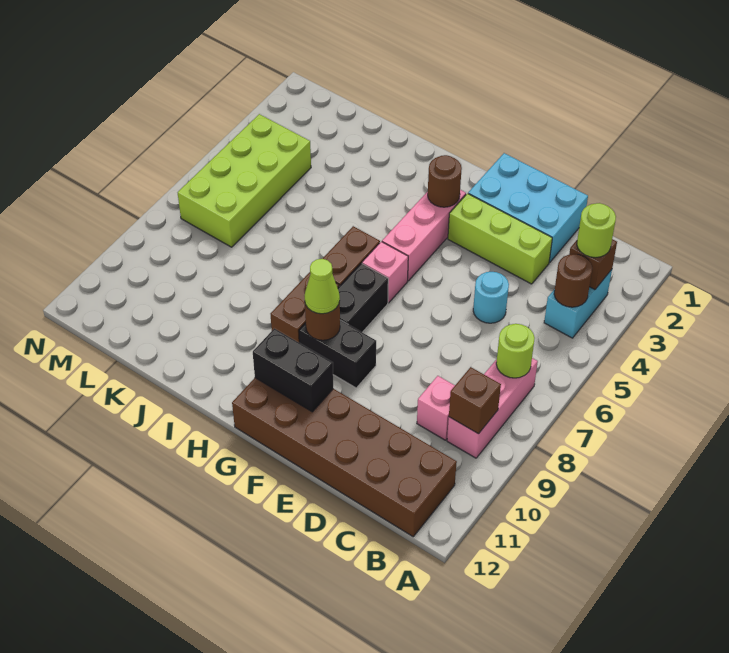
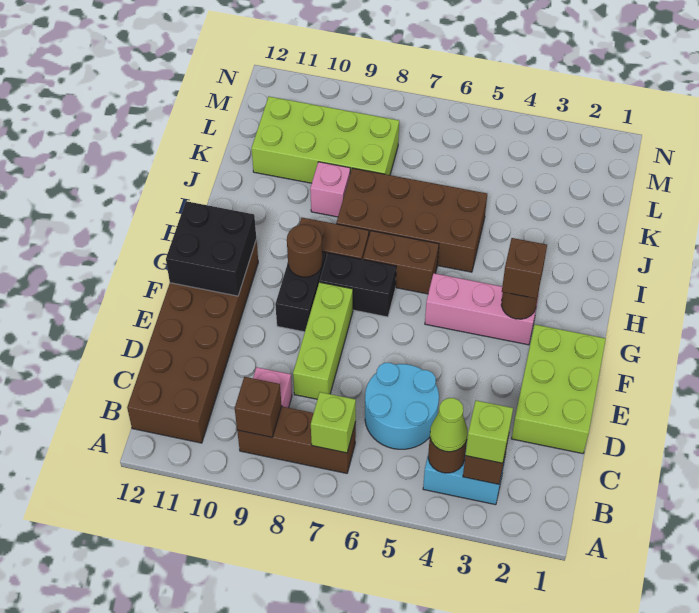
lime 1x1 round brick [577,203,616,258] -> lime 1x1 brick [465,401,513,463]
pink 1x3 brick [447,358,538,458] -> brown 1x3 brick [237,406,356,473]
lime 1x1 round brick [496,324,535,378] -> lime 1x1 brick [311,392,356,453]
cyan 2x3 brick [468,153,588,263] -> lime 2x3 brick [512,325,606,454]
lime 1x3 brick [448,194,552,284] -> lime 1x3 brick moved to [293,282,353,399]
cyan 1x1 round brick [473,272,509,323] -> cyan 2x2 round brick [365,363,439,449]
black 1x2 brick [253,328,333,412] -> black 2x2 brick [166,201,256,296]
none -> brown 1x1 brick [502,238,547,299]
pink 1x1 brick [362,242,408,303] -> pink 1x1 brick moved to [310,162,350,217]
lime 1x1 cone [304,259,340,314] -> lime 1x1 cone moved to [430,398,468,452]
none -> brown 2x4 brick [336,168,487,272]
lime 2x4 brick [178,114,311,247] -> lime 2x4 brick moved to [252,97,399,183]

